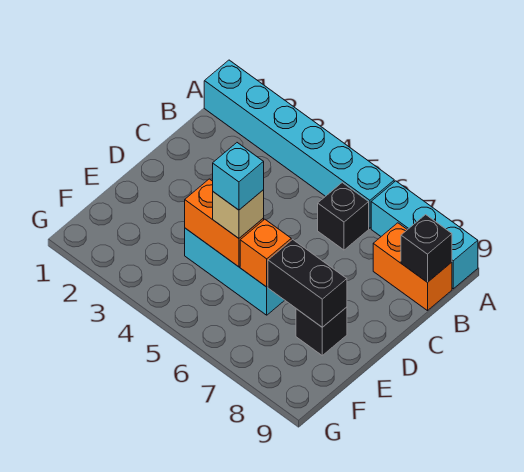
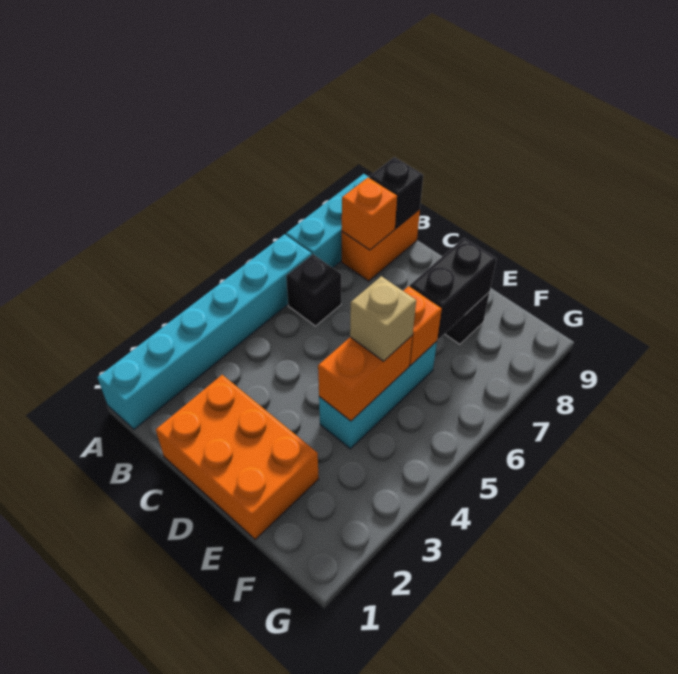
none -> orange 1x1 brick [342,178,397,250]
none -> orange 2x3 brick [156,375,319,539]
cyan 1x1 brick [213,143,264,210] -> none

